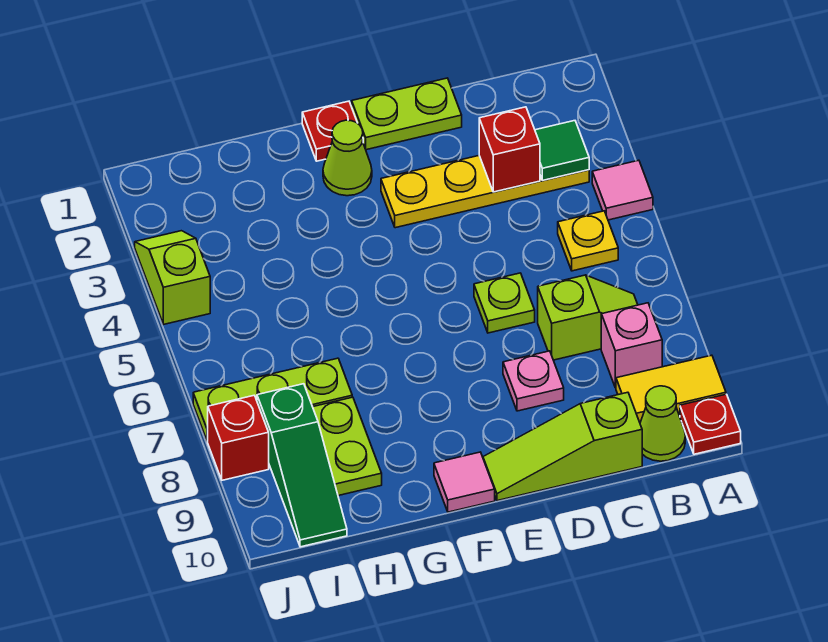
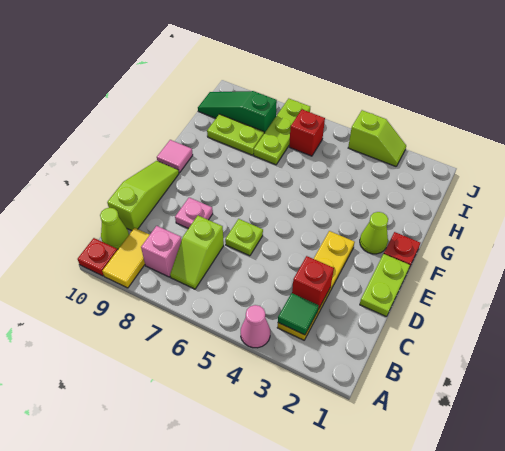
pink 1x1 tile [592,160,653,220] -> pink 1x1 cone [241,305,270,348]
yellow 1x1 plate [558,211,618,271] -> none
red 1x1 brick [208,395,269,480] -> red 1x1 brick moved to [289,110,325,156]

